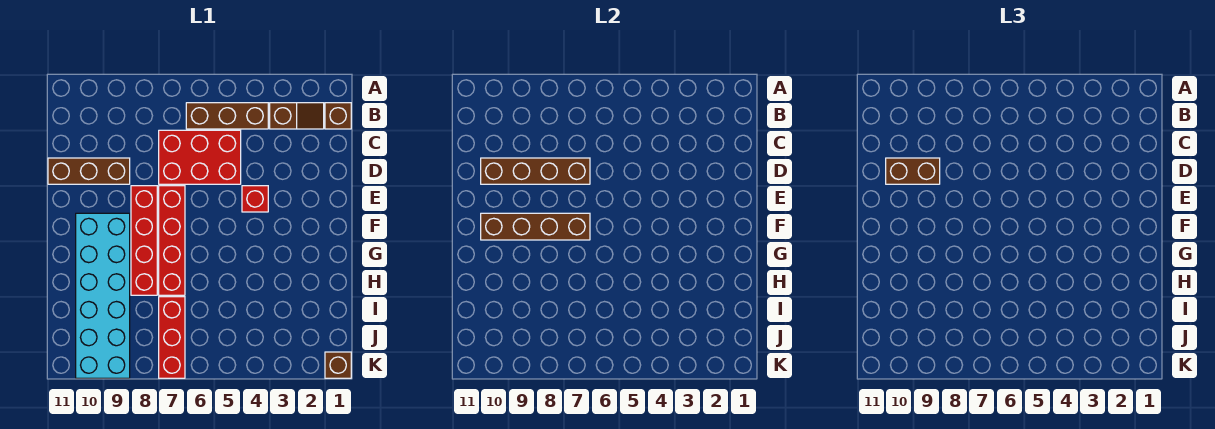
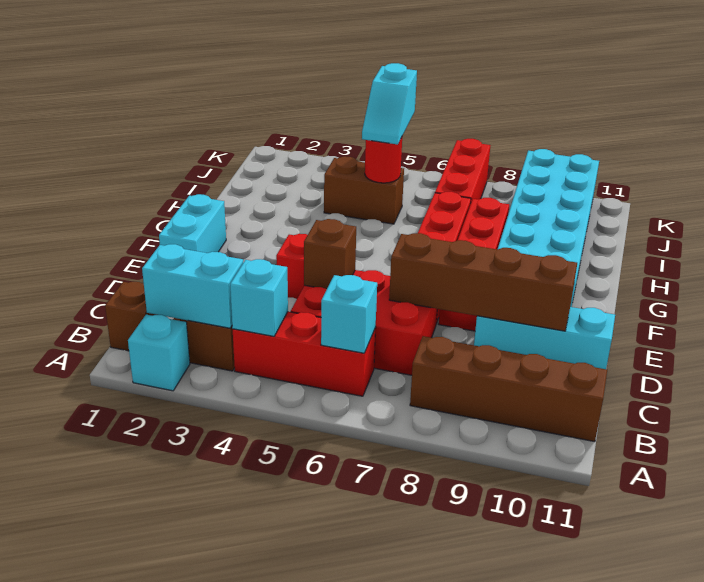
none -> cyan 1x1 brick [128,315,190,391]
none -> cyan 1x2 brick [142,244,243,328]
brown 1x3 brick [186,103,268,129] -> red 1x3 brick [233,312,376,396]
none -> cyan 1x1 brick [230,259,288,336]
none -> cyan 1x1 brick [321,275,377,353]
brown 1x3 brick [48,158,130,184] -> cyan 1x3 brick [474,307,615,369]
brown 1x2 brick [886,158,940,184] -> brown 1x2 brick moved to [324,156,404,224]
none -> cyan 1x2 brick [159,194,226,253]
brown 1x4 brick [481,213,590,240] -> brown 1x4 brick moved to [410,336,607,442]
none -> red 1x1 round brick [365,137,402,183]
none -> cyan 1x2 slope [362,63,417,145]
brown 1x1 brick [325,352,351,378] -> brown 1x1 brick moved to [304,219,356,289]

